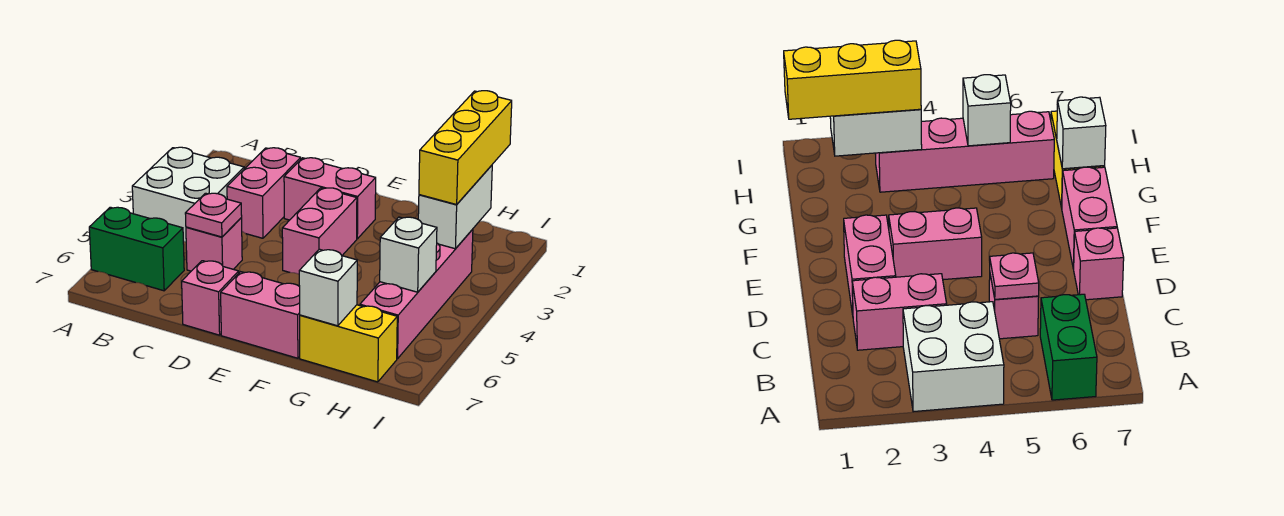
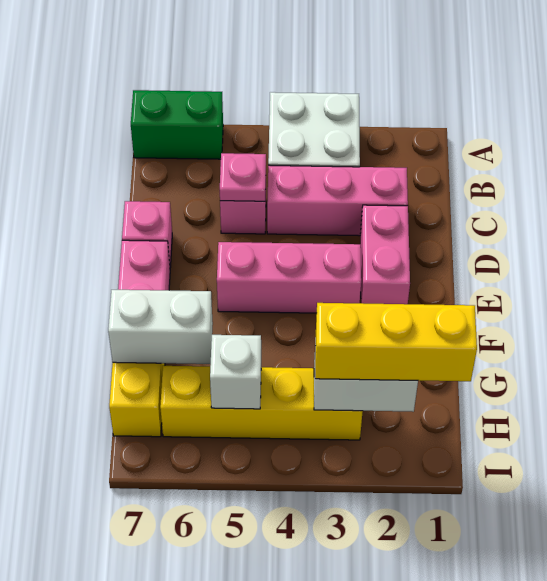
green 1x2 brick [89,207,184,291] -> green 1x2 brick turned to [131,90,223,159]
pink 1x2 brick [227,148,301,238] -> pink 1x3 brick [267,165,408,236]
pink 1x2 brick [282,188,357,274] -> pink 1x3 brick [217,242,361,313]
white 1x1 brick [299,249,357,326] -> white 1x2 brick [108,290,213,364]
pink 1x4 brick [360,229,473,359] -> yellow 1x4 brick [160,366,363,440]

